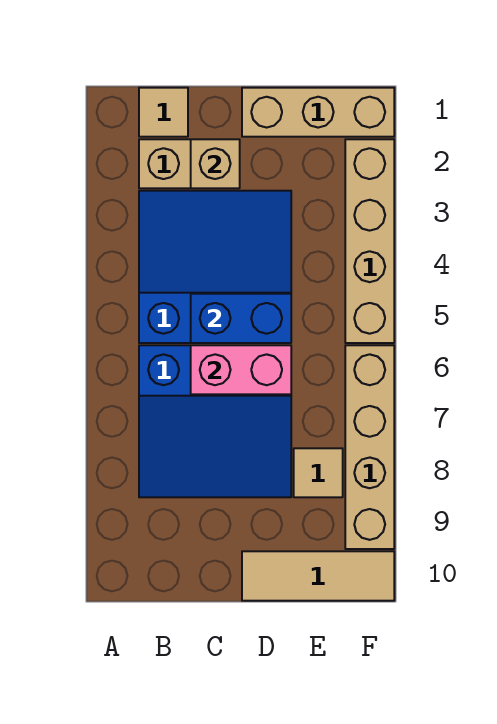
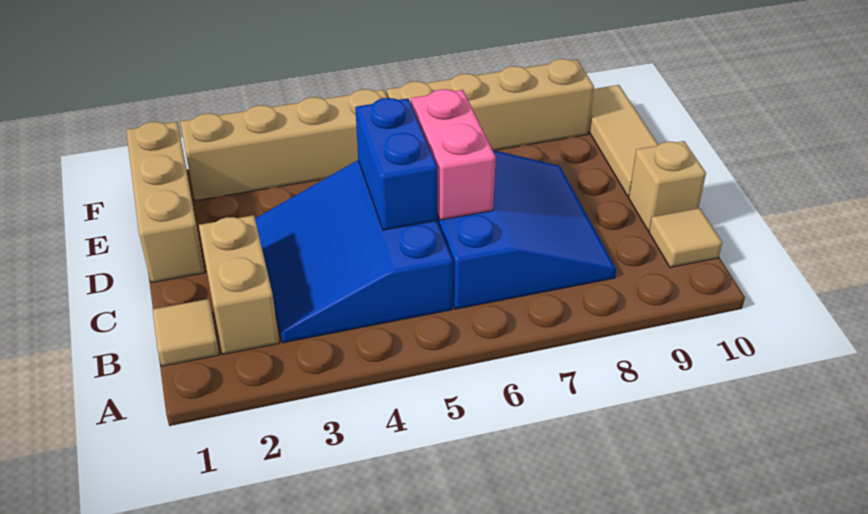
tan 1x1 brick [191,139,240,188] -> tan 1x1 brick moved to [629,141,706,231]
tan 1x1 tile [294,448,343,497] -> tan 1x1 tile moved to [649,208,722,267]

